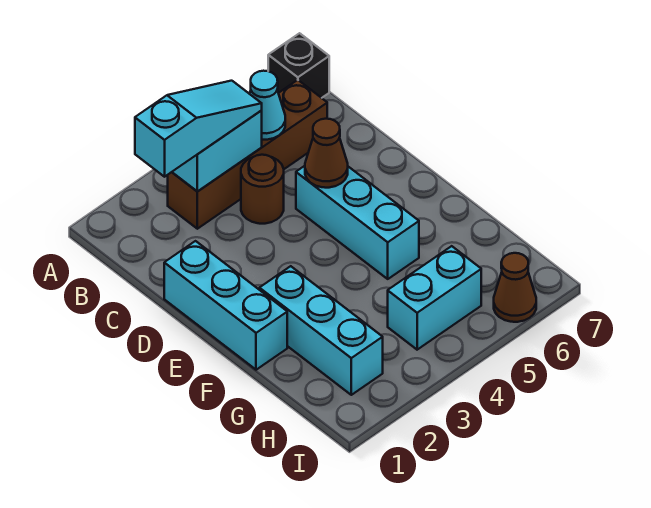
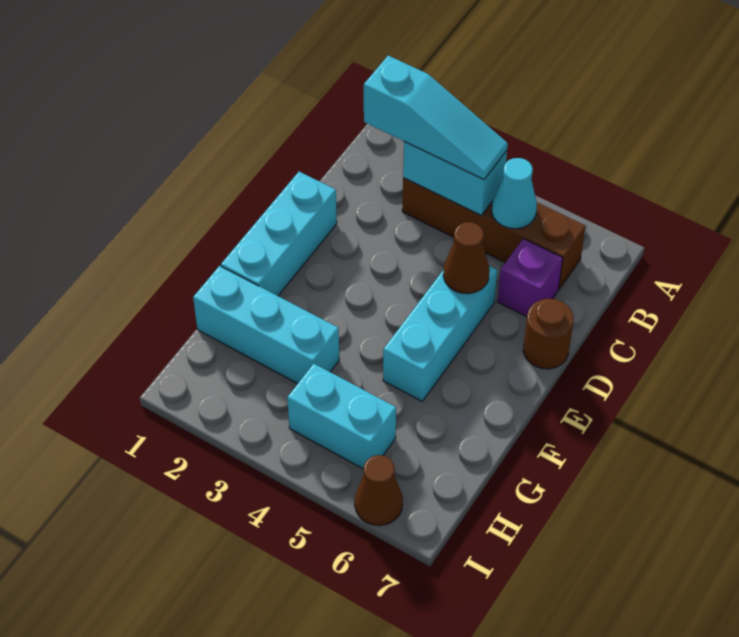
black 1x1 brick [268,33,329,98] -> none
brown 1x1 round brick [241,155,284,224] -> brown 1x1 round brick moved to [523,299,574,369]
none -> purple 1x1 brick [498,238,563,317]
cyan 1x3 brick [259,266,383,395] -> cyan 1x3 brick turned to [193,266,339,384]

